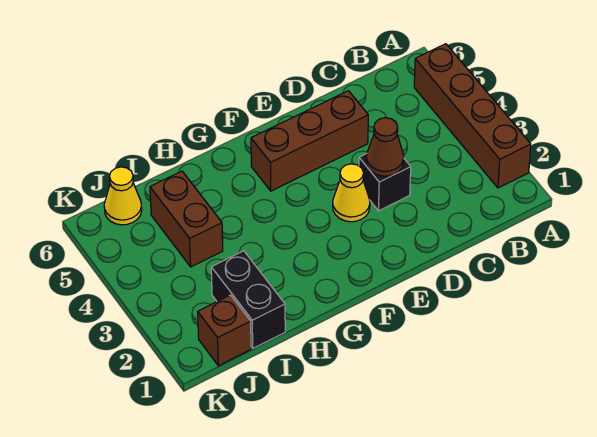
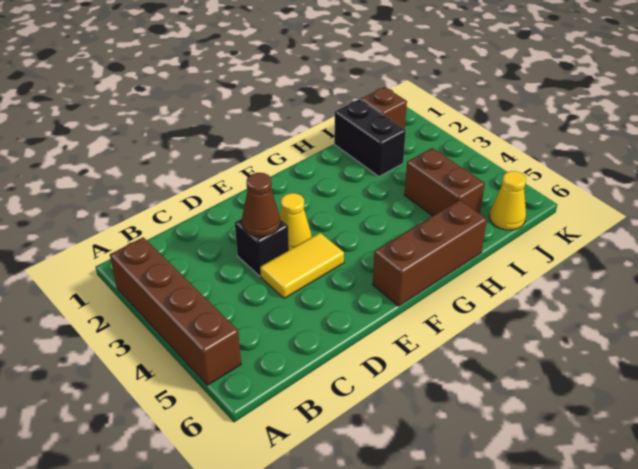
none -> yellow 1x2 tile [260,233,344,298]
brown 1x3 brick [251,91,368,191] -> brown 1x3 brick moved to [373,200,487,306]

